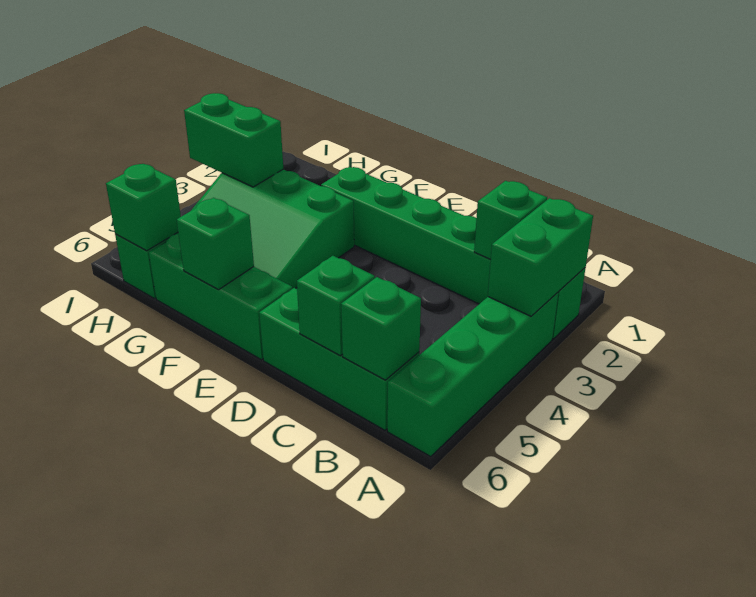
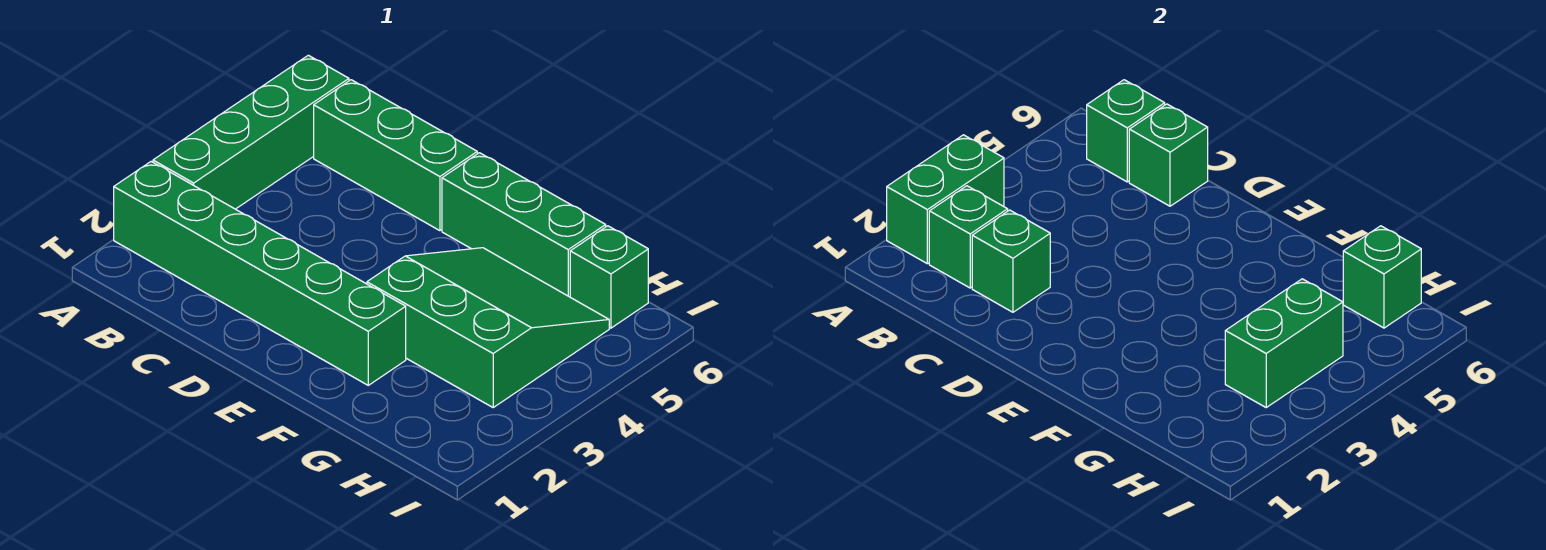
green 1x1 brick [177,198,254,290] -> green 1x1 brick moved to [972,210,1050,312]
green 1x2 brick [184,93,283,187] -> green 1x2 brick turned to [1225,279,1343,407]

